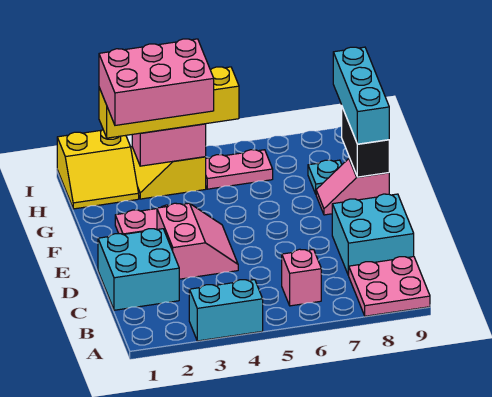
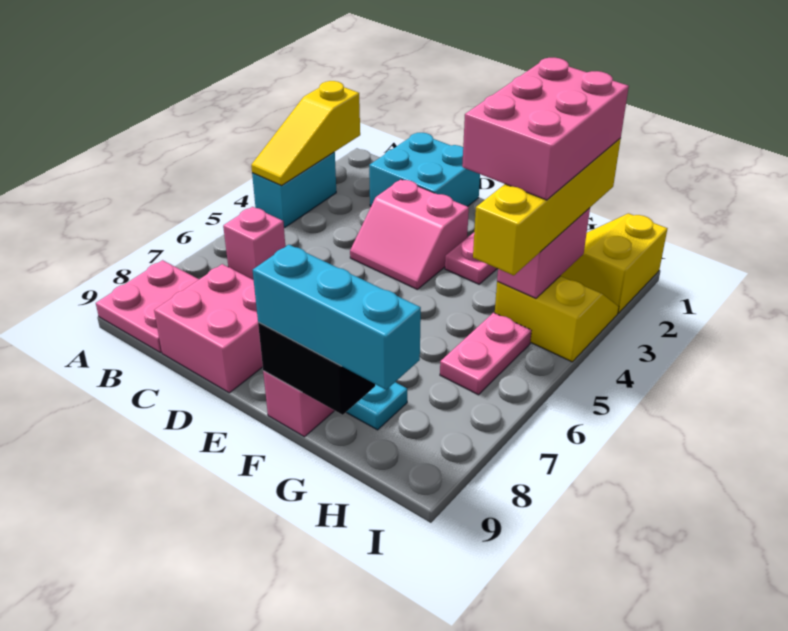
none -> yellow 1x3 slope [251,81,360,186]
cyan 2x2 brick [332,194,414,275] -> pink 2x2 brick [154,264,263,393]

